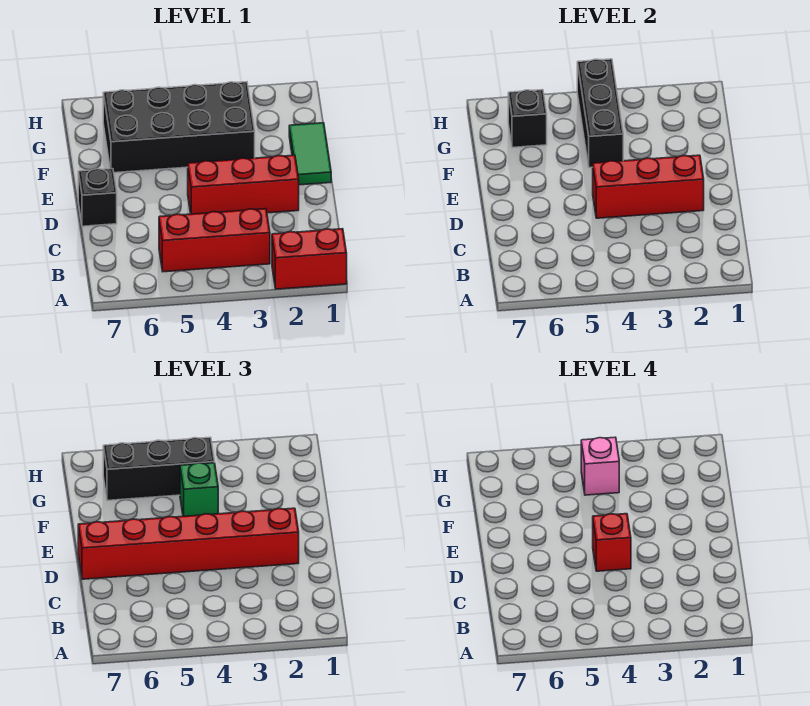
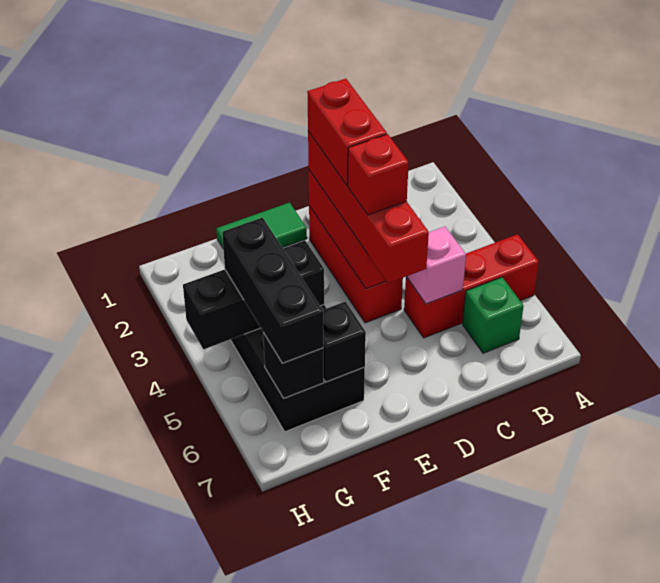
red 1x2 brick [272,229,347,289] -> red 1x2 brick moved to [307,79,387,185]
red 1x3 brick [159,209,270,272] -> red 1x3 brick turned to [404,234,539,338]
red 1x6 brick [78,508,299,579] -> red 1x4 brick [308,131,429,283]
black 1x1 brick [78,169,117,226] -> black 1x1 brick moved to [323,302,366,382]
green 1x1 brick [180,463,218,516] -> green 1x1 brick moved to [463,277,523,353]
pink 1x1 brick [581,437,619,495] -> pink 1x1 brick moved to [406,227,466,304]

